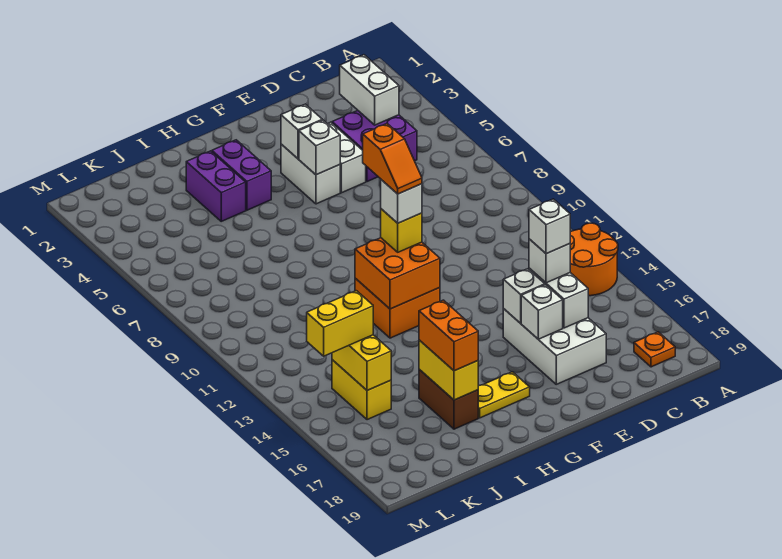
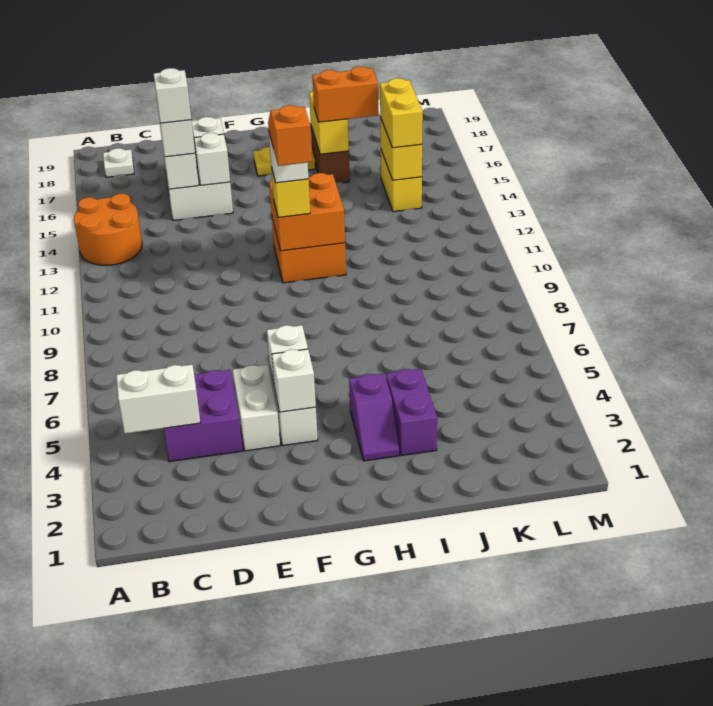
orange 1x1 plate [634,332,675,367] -> white 1x1 plate [103,148,134,177]
white 1x2 brick [340,55,399,125] -> white 1x2 brick turned to [116,365,200,434]
purple 1x2 brick [212,140,271,210] -> purple 1x2 slope [349,374,399,461]
orange 1x2 brick [419,300,478,371] -> orange 1x2 brick turned to [312,67,379,122]
yellow 1x2 brick [307,291,373,356] -> yellow 1x2 brick turned to [380,78,423,148]

